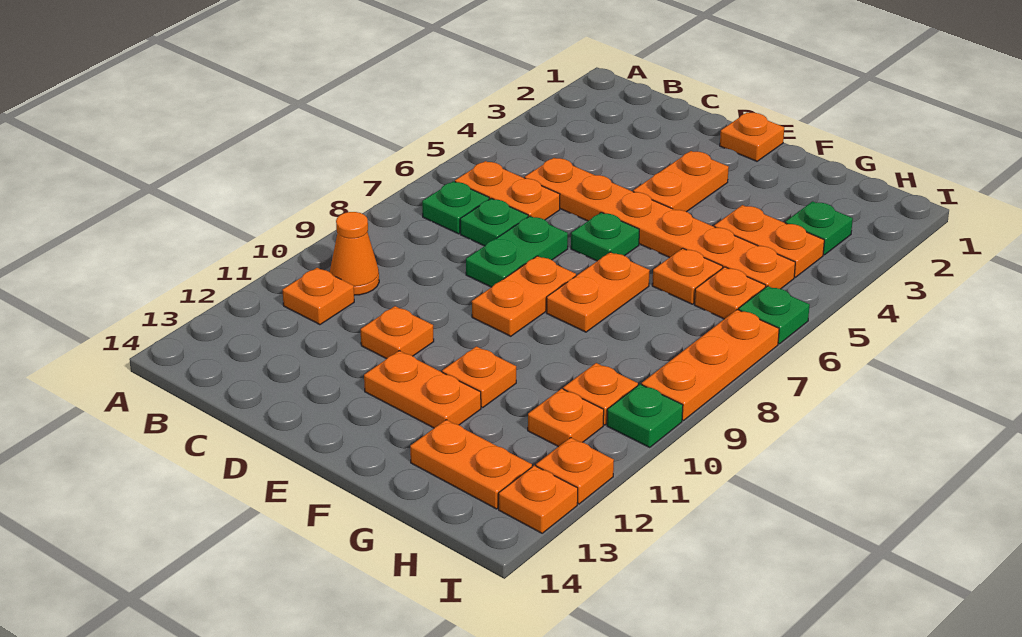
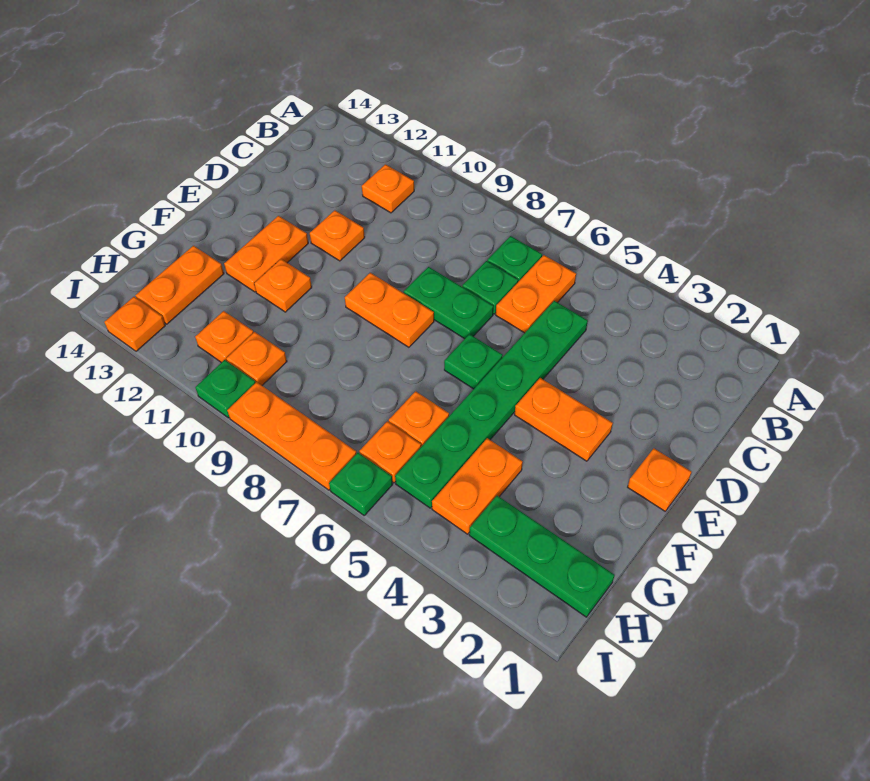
orange 1x1 cone [330,212,379,295] -> none
orange 1x6 plate [525,158,795,289] -> green 1x6 plate [395,301,588,508]
orange 1x2 plate [547,252,650,332] -> none
green 1x1 plate [785,201,853,255] -> green 1x3 plate [469,496,614,617]
orange 1x1 plate [536,438,614,504] -> none

